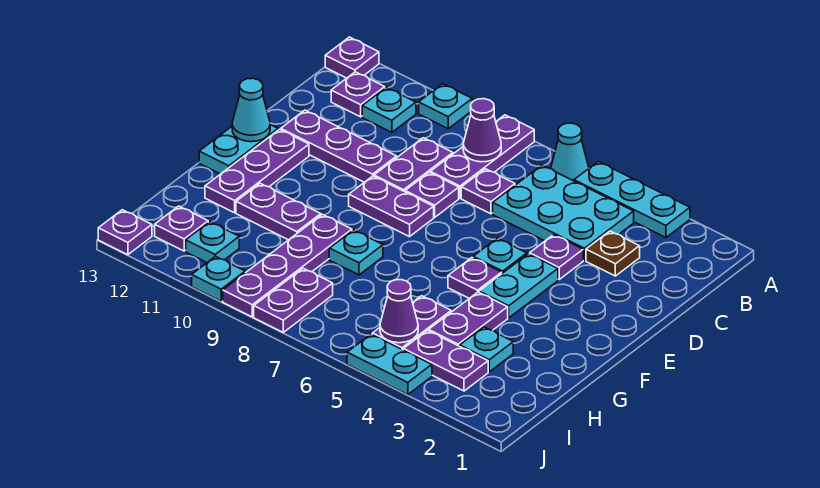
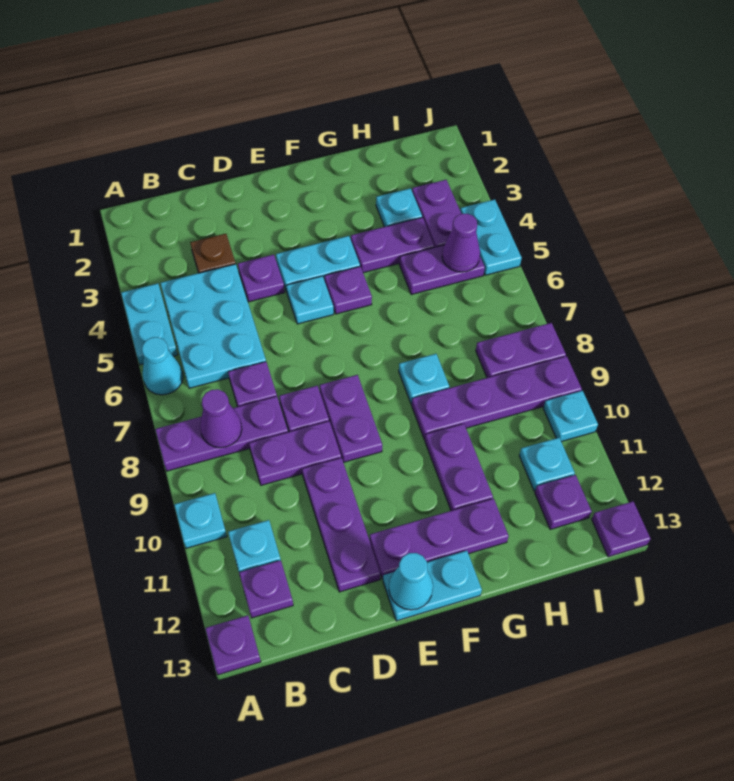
cyan 1x3 plate [574,162,690,238] -> cyan 1x2 plate [121,283,178,365]

